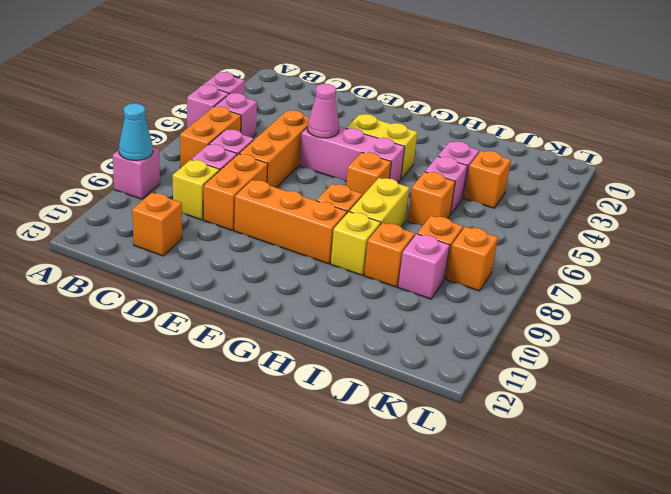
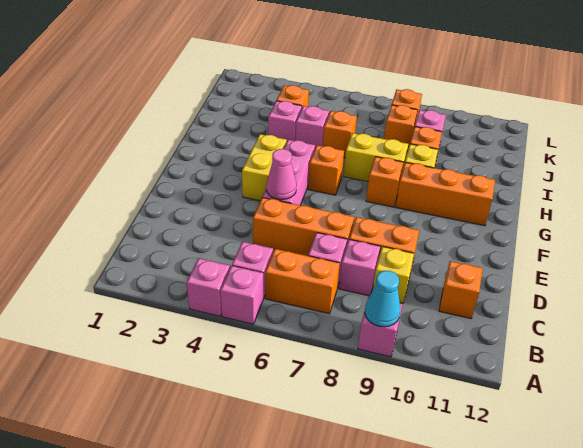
orange 1x3 brick [234,180,347,264] -> orange 1x3 brick turned to [396,162,495,226]

